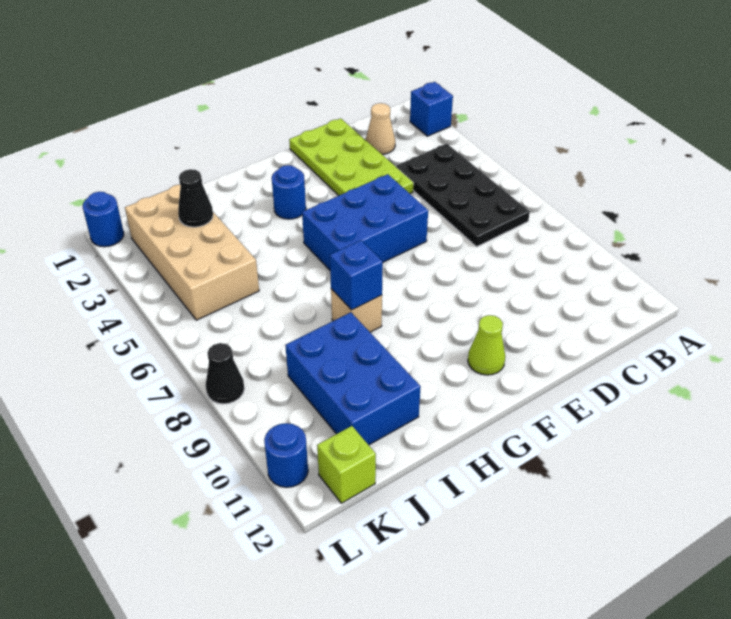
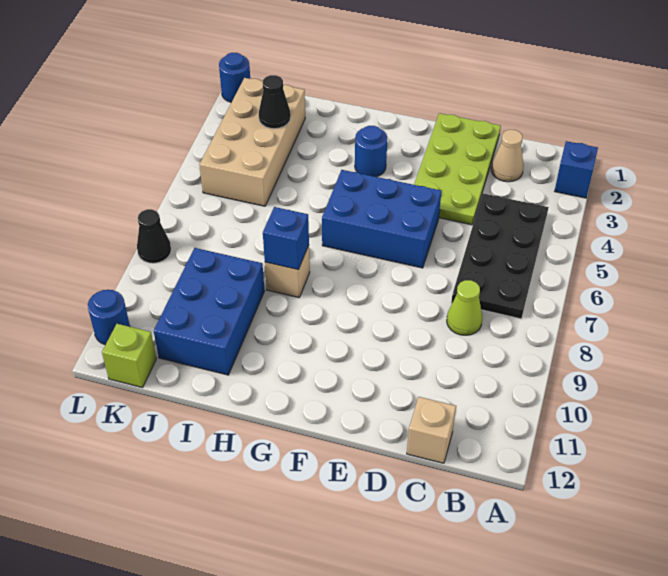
none -> tan 1x1 brick [407,397,456,463]
lime 1x1 cone [468,315,505,375] -> lime 1x1 cone moved to [447,280,482,335]

